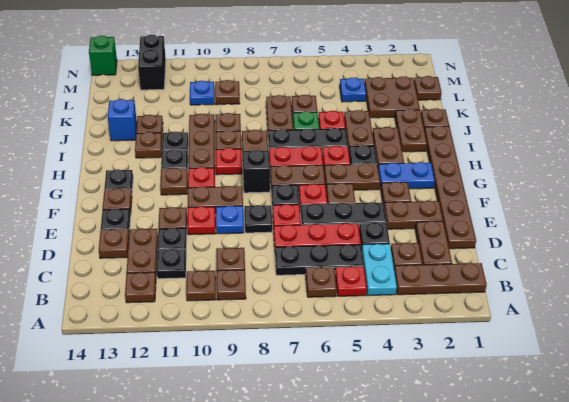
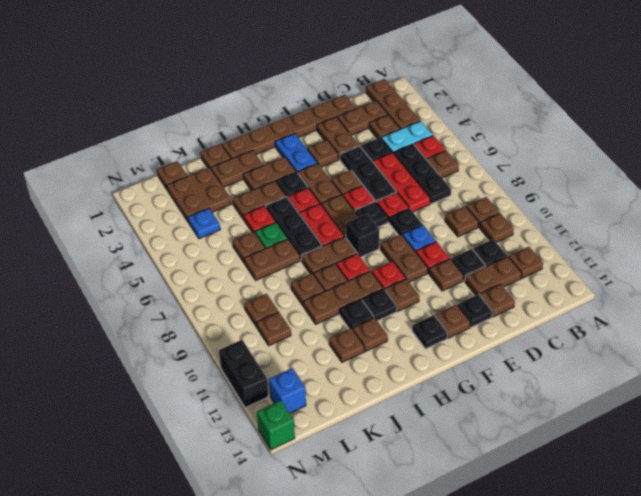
blue 1x1 brick [108,99,137,141] -> blue 1x1 brick moved to [269,368,306,414]
blue 1x1 plate [190,81,214,105] -> brown 1x1 plate [256,312,291,346]
black 1x2 brick [138,35,166,90] -> black 1x2 brick turned to [219,340,269,408]

